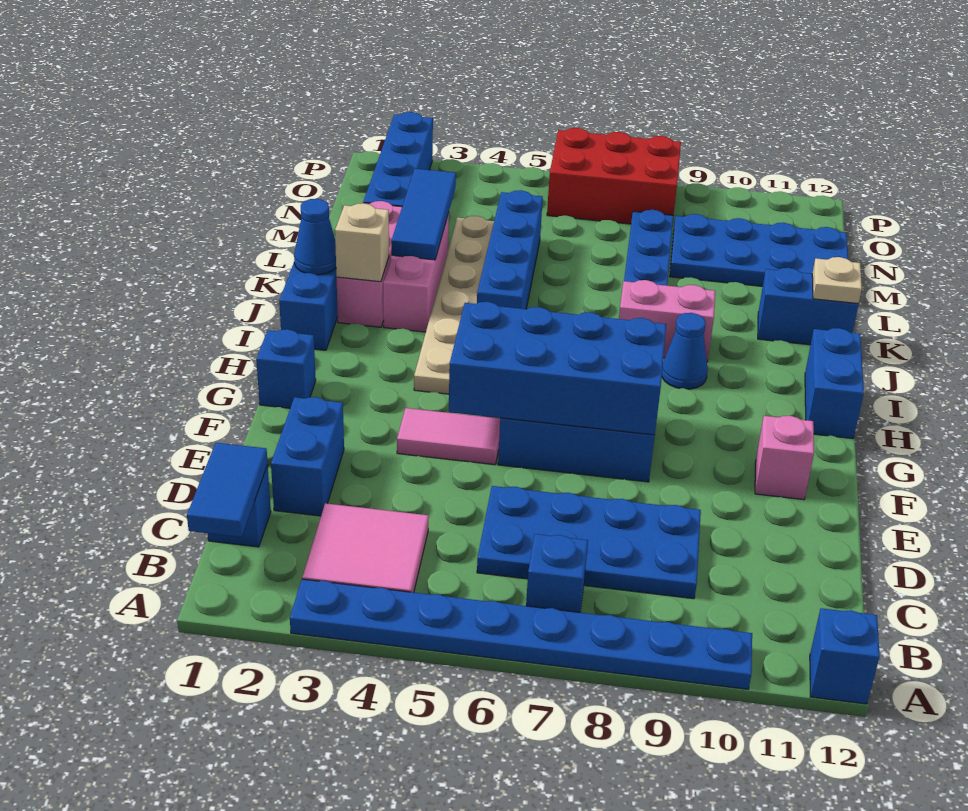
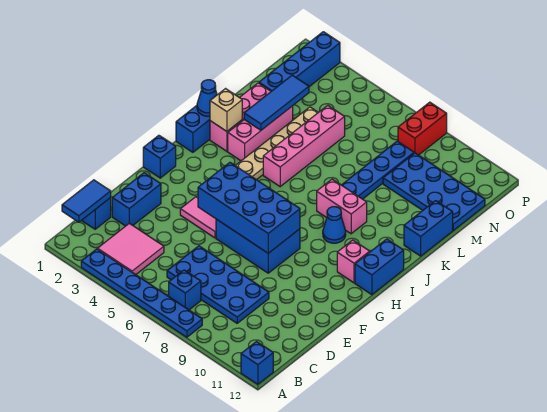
blue 1x8 plate [290,579,752,689] -> blue 1x6 plate [81,249,202,337]
pink 1x1 brick [755,416,814,500] -> pink 1x1 brick moved to [337,240,370,283]
blue 1x4 brick [477,190,543,309] -> pink 1x4 brick [263,105,345,187]
blue 1x2 brick [758,268,858,345] -> blue 1x2 brick turned to [404,201,453,256]
tan 1x1 plate [812,257,862,304] -> none
red 2x3 brick [547,128,681,224] -> red 1x2 brick [398,102,447,155]

